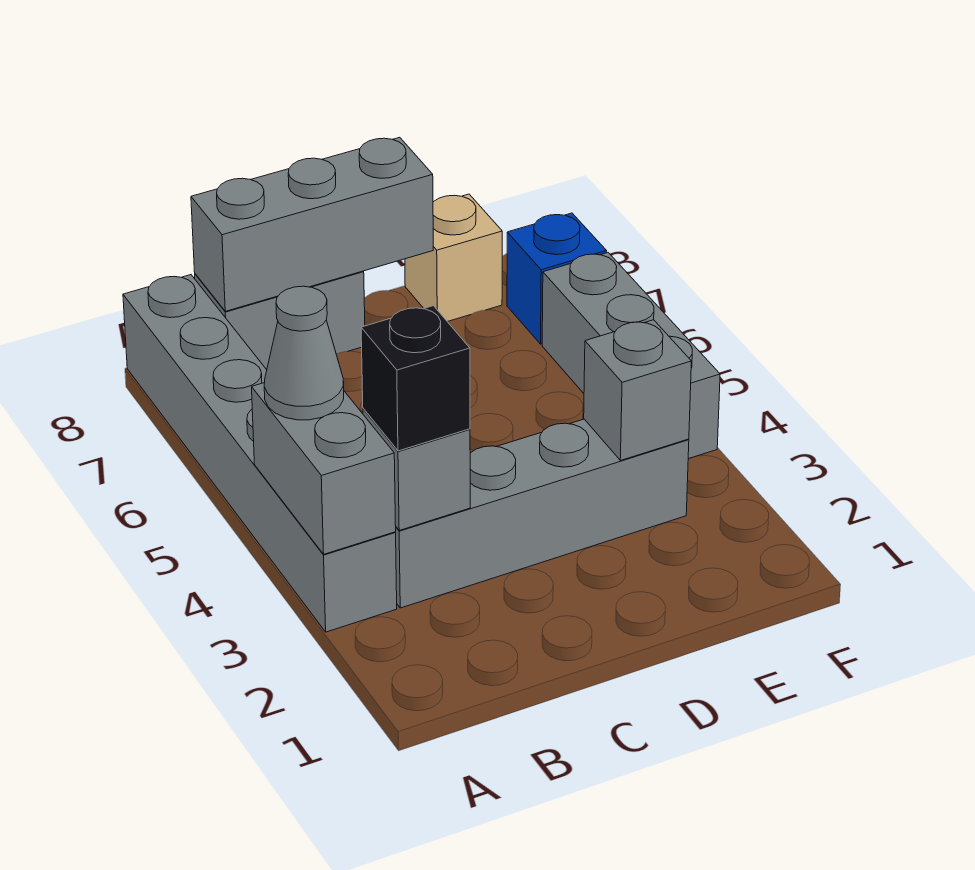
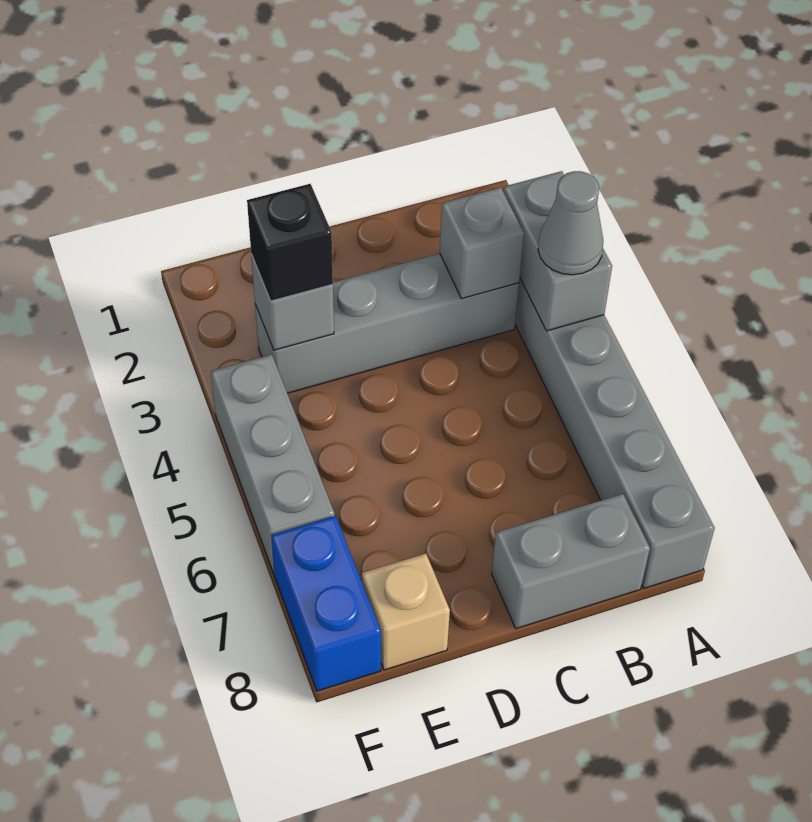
black 1x1 brick [361,306,470,451] -> black 1x1 brick moved to [247,184,333,301]
grey 1x3 brick [191,137,433,311] -> none
blue 1x1 brick [507,213,606,344] -> blue 1x2 brick [271,516,381,691]

